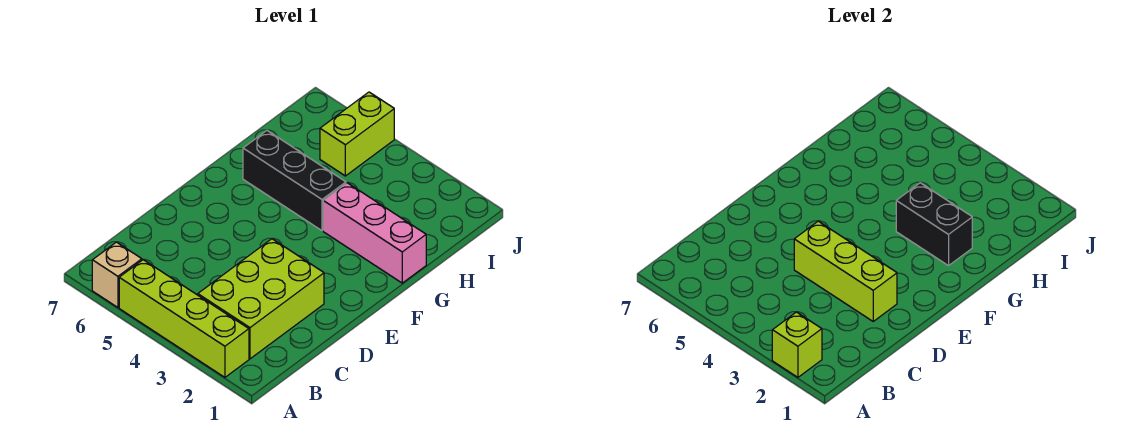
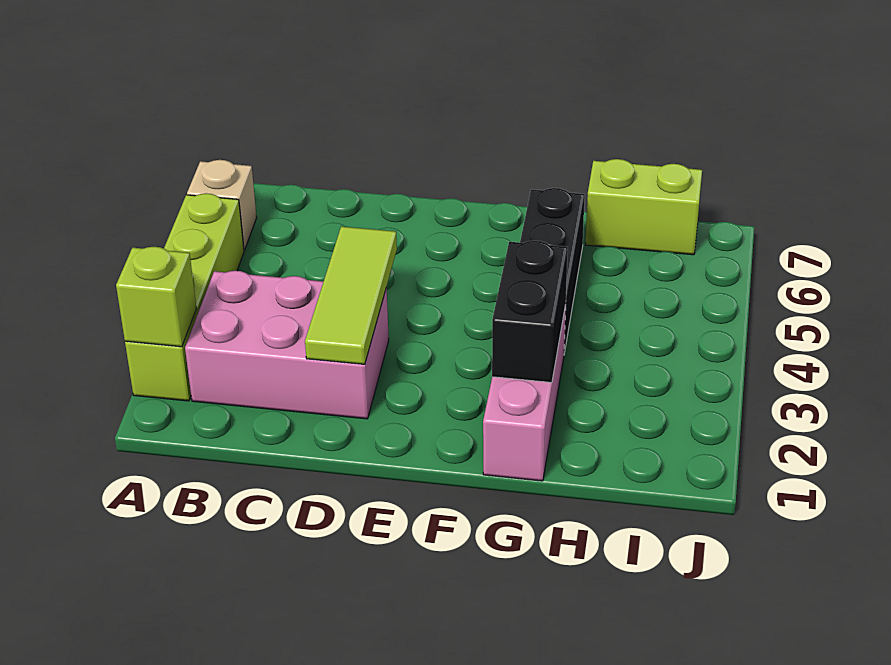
lime 2x3 brick [198,239,324,359] -> pink 2x3 brick [185,271,389,419]
lime 1x3 brick [794,221,897,321] -> lime 1x3 tile [305,227,397,364]
lime 1x2 brick [320,92,394,176] -> lime 1x2 brick moved to [586,159,702,255]

